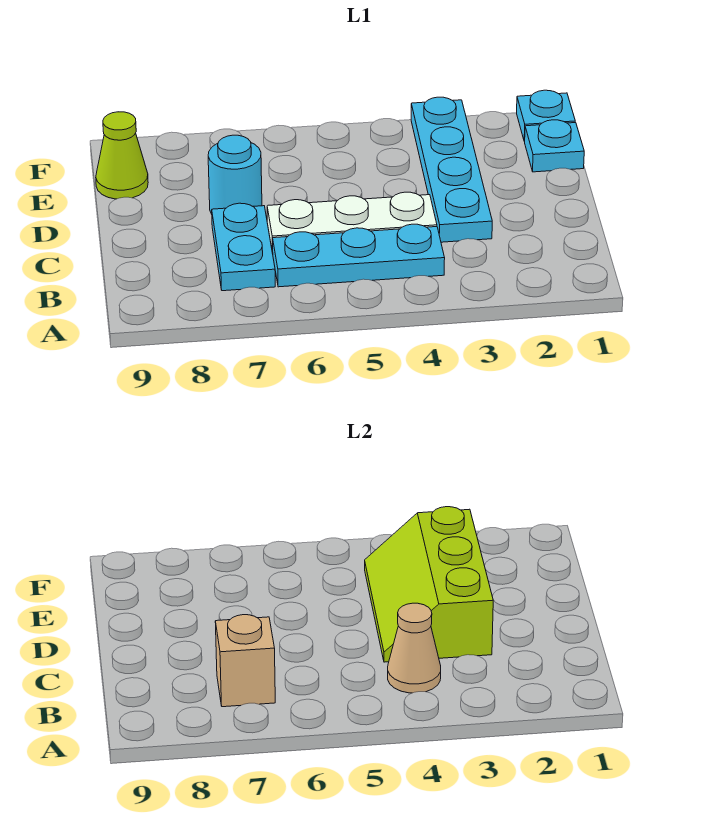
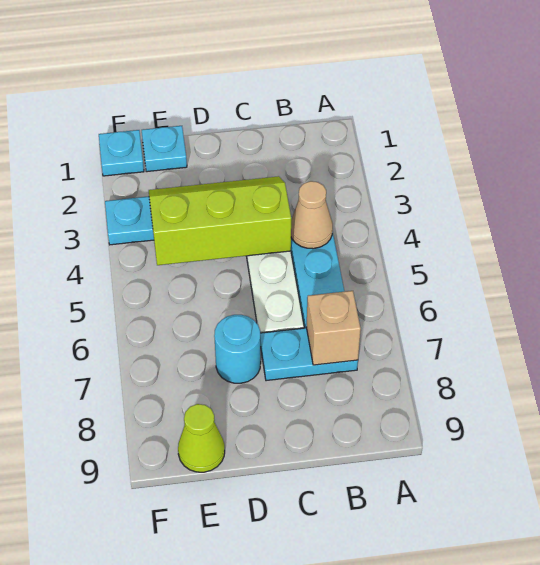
lime 2x3 slope [365,507,493,662] -> lime 2x3 slope turned to [149,176,291,265]

